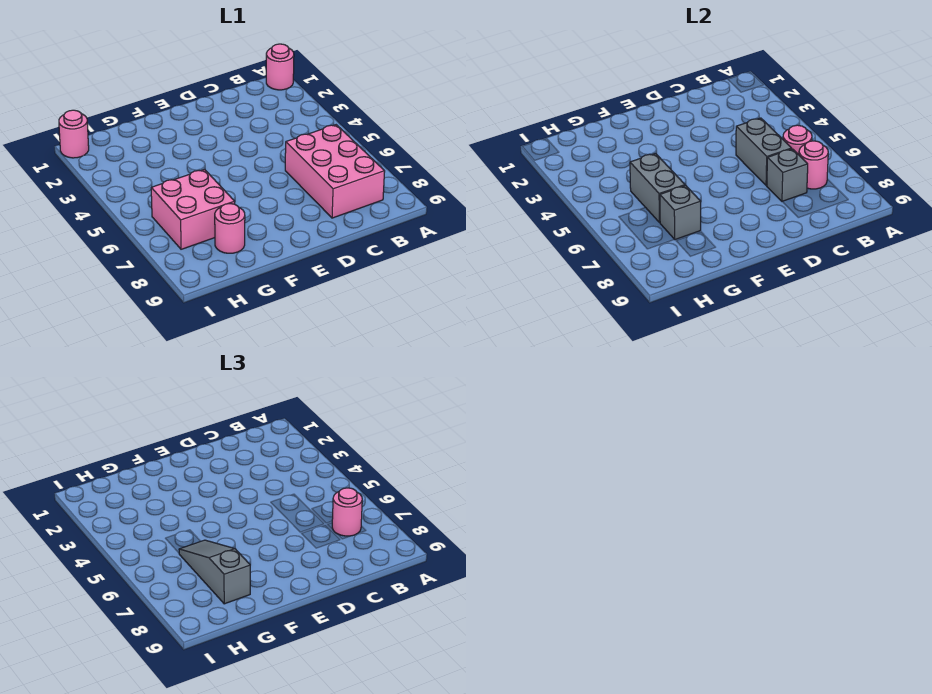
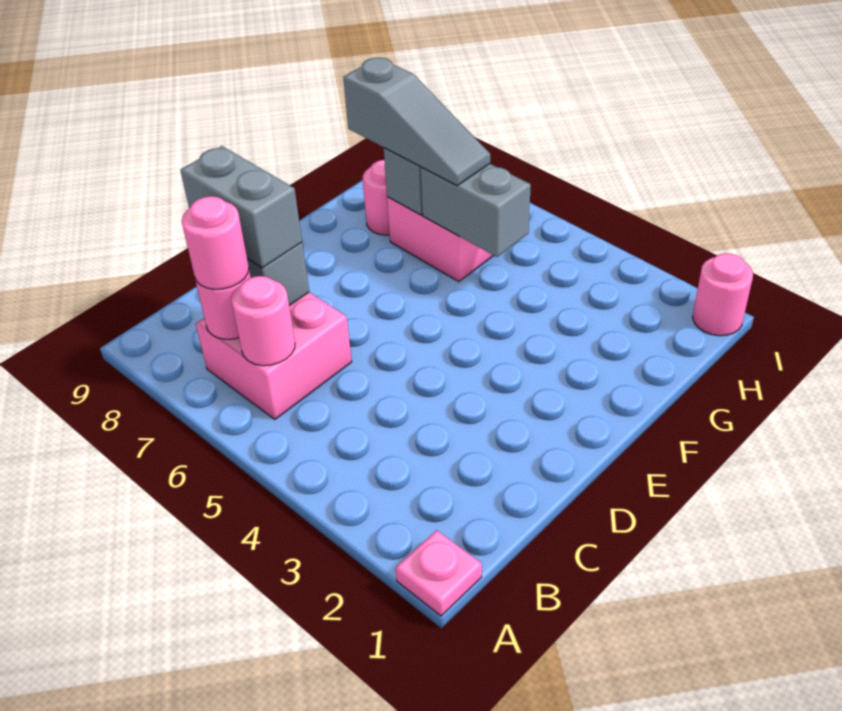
pink 1x1 round brick [266,44,294,90] -> pink 1x1 plate [396,530,482,616]
pink 2x3 brick [285,125,385,218] -> pink 2x2 brick [196,292,352,419]
grey 1x2 brick [736,118,792,186] -> grey 1x2 brick moved to [180,146,302,268]

